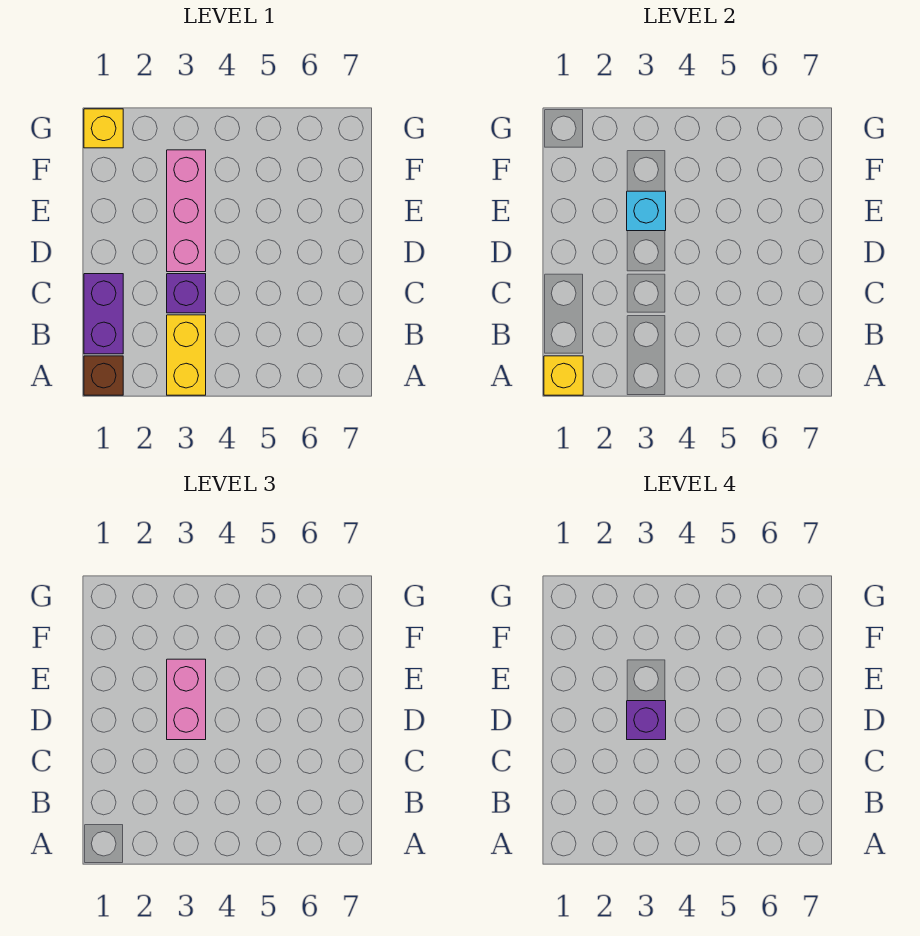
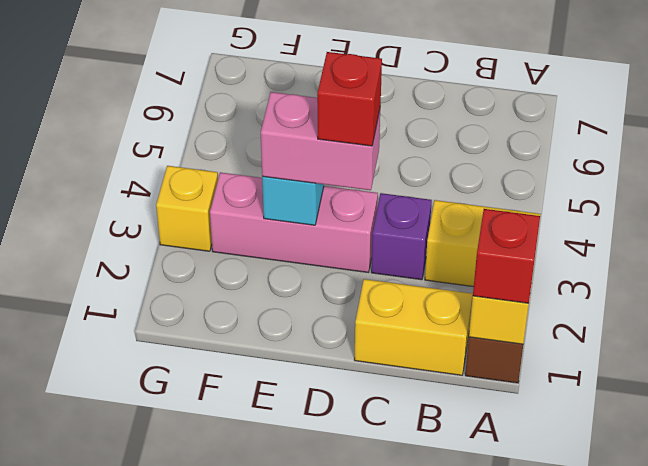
none -> red 1x1 brick [473,209,540,303]
purple 1x2 brick [84,274,123,354] -> yellow 1x2 brick [354,279,473,375]
purple 1x1 brick [627,701,666,740] -> red 1x1 brick [317,52,382,146]
yellow 1x1 brick [84,109,123,148] -> yellow 1x1 brick moved to [156,166,218,251]

